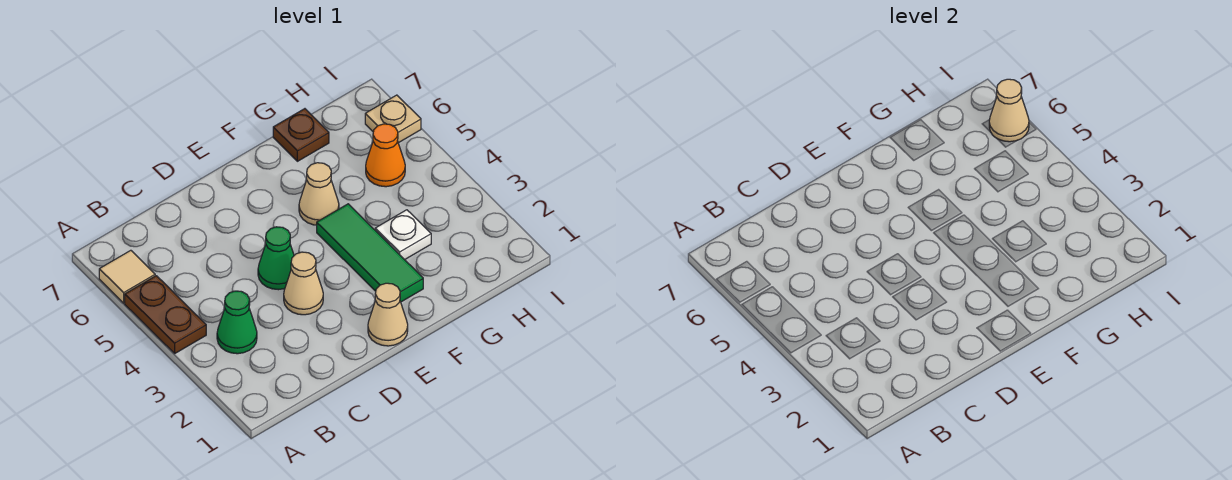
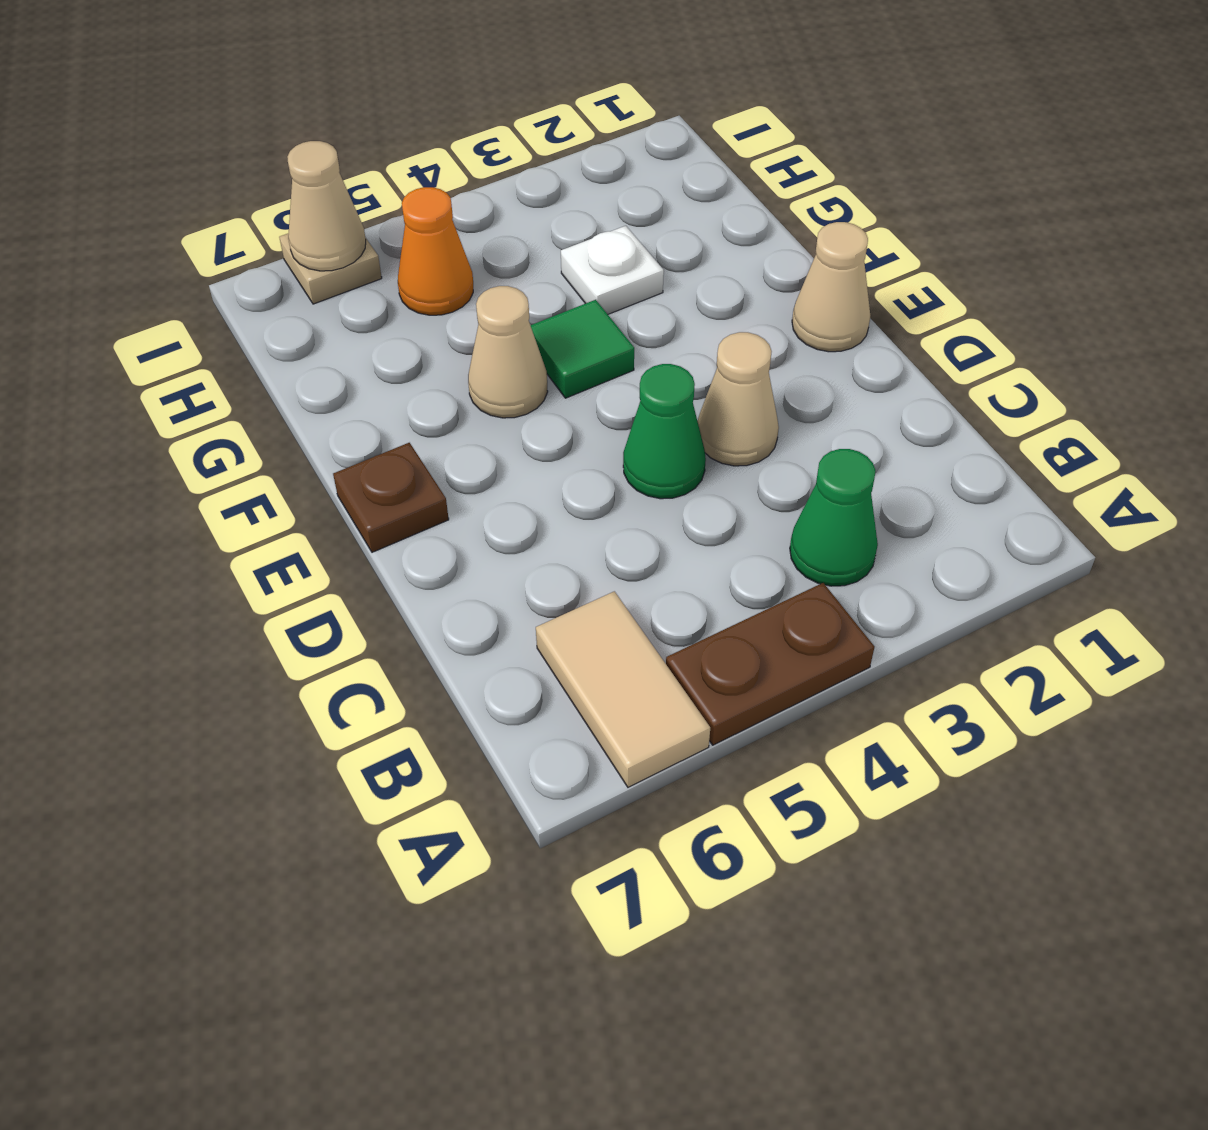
tan 1x1 tile [99,250,155,303] -> tan 1x2 tile [536,591,710,787]
green 1x3 tile [317,204,423,302] -> green 1x1 tile [530,300,634,398]
brown 1x1 plate [273,109,329,161] -> brown 1x1 plate moved to [333,443,449,552]

